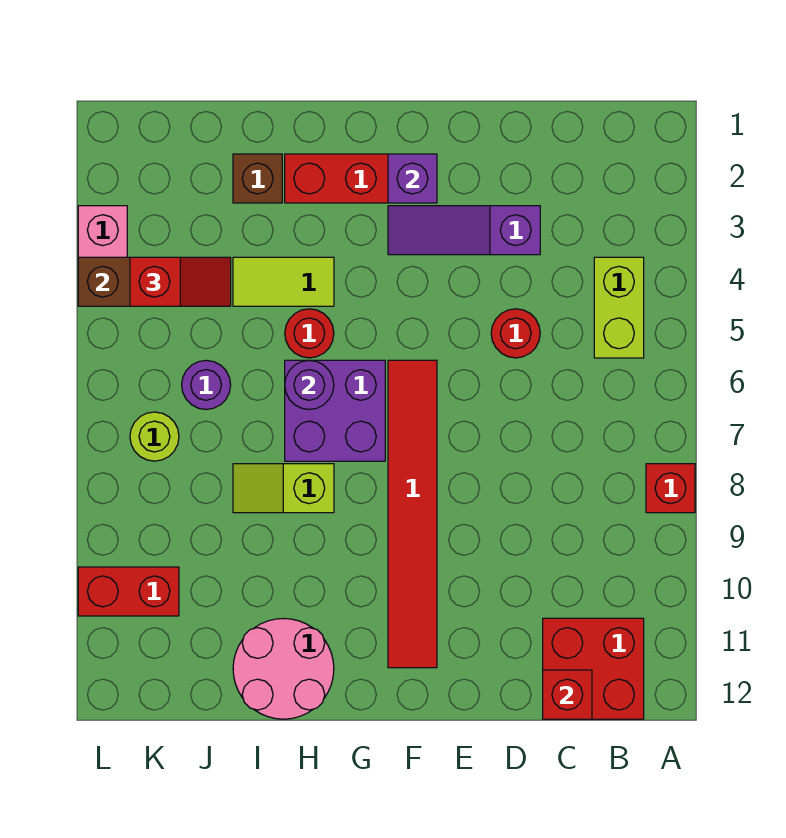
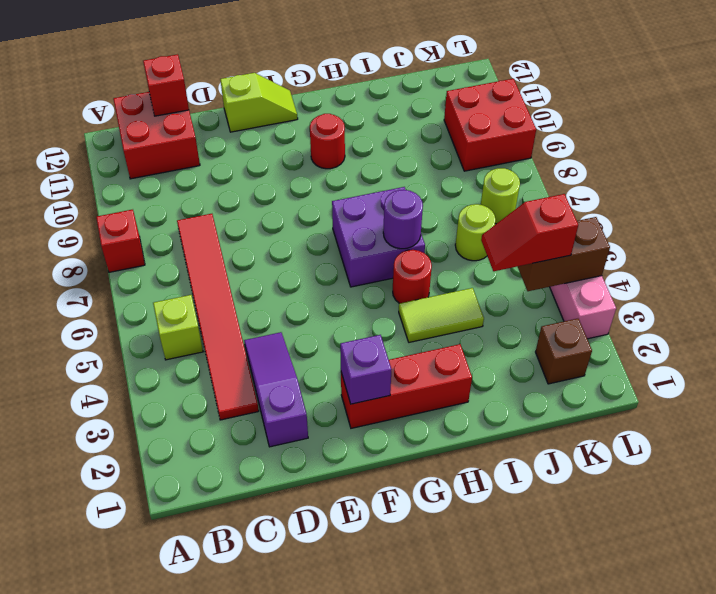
lime 1x2 brick [594,257,644,358] -> lime 1x1 brick [153,295,203,360]
purple 1x3 slope [388,206,540,255] -> purple 1x3 slope turned to [244,332,308,447]
red 1x1 round brick [491,309,540,358] -> red 1x1 round brick moved to [310,114,345,169]
red 1x6 tile [388,360,437,668] -> red 1x6 tile moved to [177,214,259,420]
lime 1x2 slope [233,464,334,513] -> lime 1x2 slope moved to [220,73,298,132]
pink 2x2 round brick [233,619,334,719] -> none
brown 1x1 brick [233,154,282,203] -> brown 1x1 brick moved to [536,319,592,384]
purple 1x1 round brick [182,360,231,409] -> lime 1x1 round brick [455,204,496,261]
red 1x2 brick [78,567,179,616] -> red 2x2 brick [444,79,536,171]

